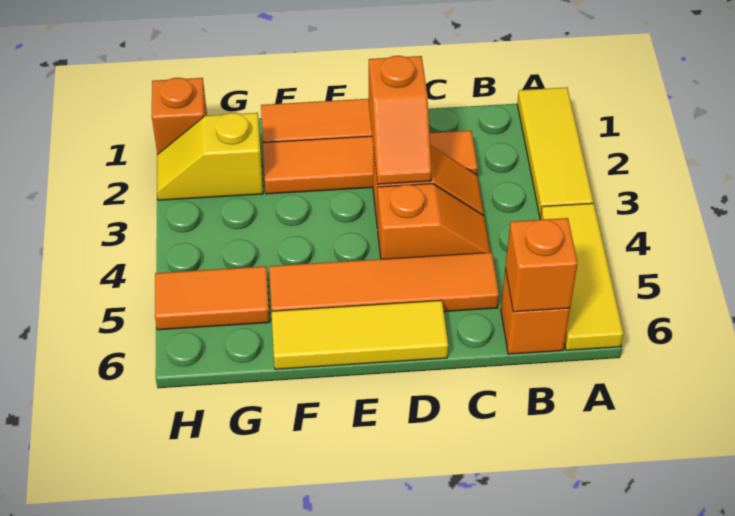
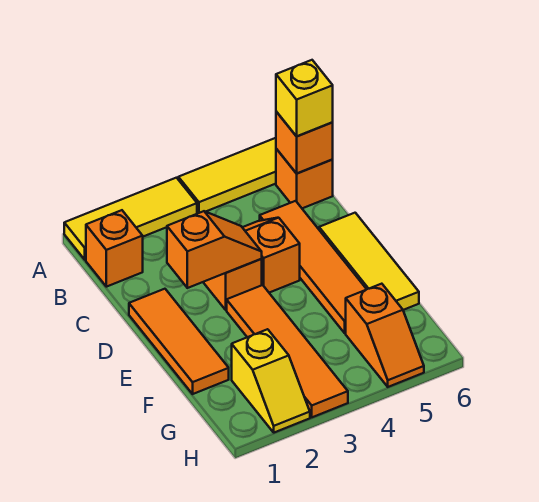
none -> yellow 1x1 brick [276,60,333,136]
orange 1x4 tile [263,131,478,194] -> orange 1x4 tile moved to [227,285,348,417]
orange 1x2 tile [155,266,270,330] -> orange 1x2 slope [346,284,424,387]
orange 1x1 brick [152,78,207,154] -> orange 1x1 brick moved to [86,210,143,287]

